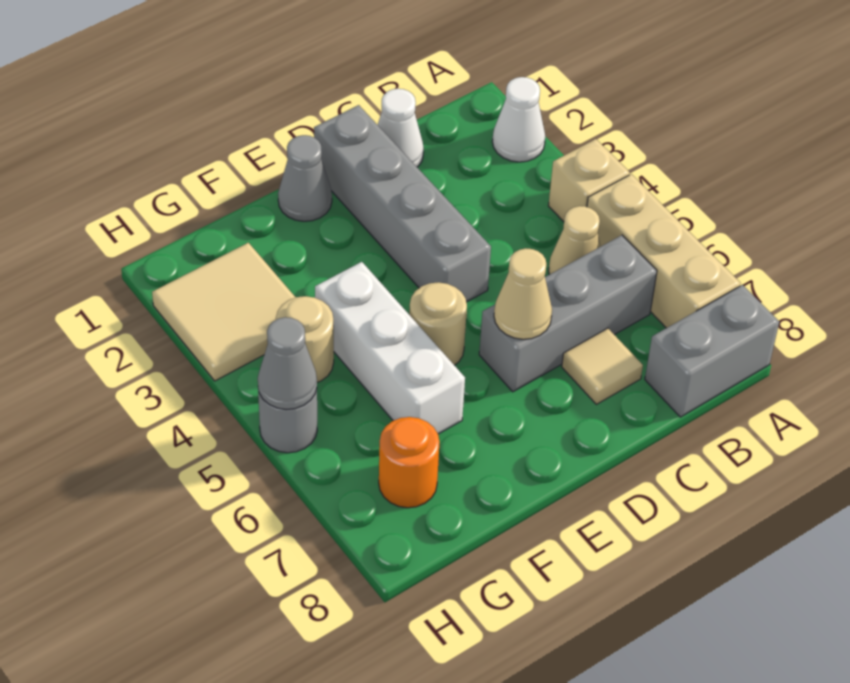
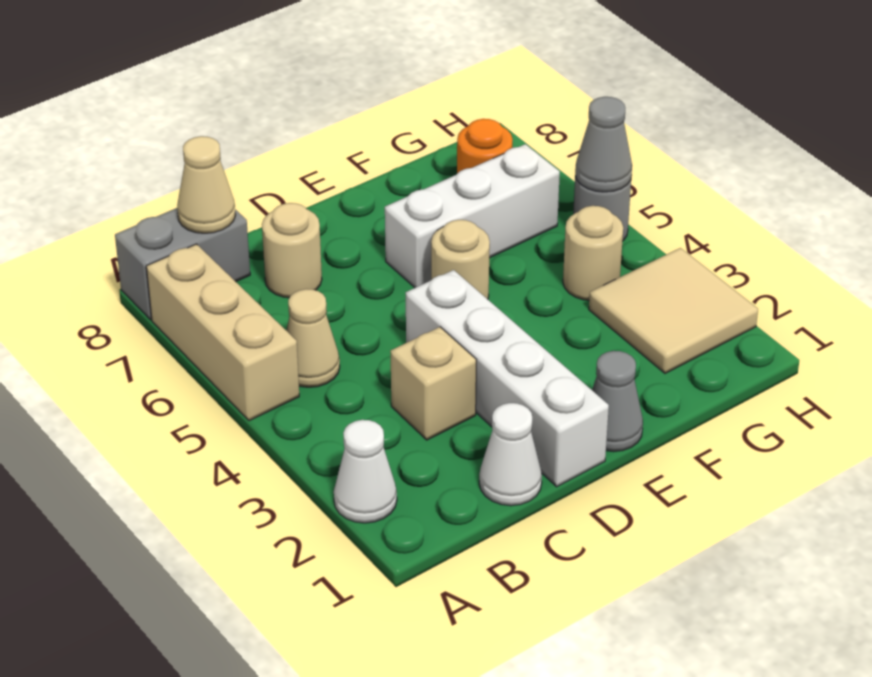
tan 1x1 brick [548,139,630,222] -> tan 1x1 brick moved to [390,327,476,440]
grey 1x3 brick [479,235,657,392] -> none
tan 1x1 tile [562,328,643,404] -> tan 1x1 round brick [262,203,322,298]
grey 1x4 brick [314,105,491,302] -> white 1x4 brick [406,270,609,487]
tan 1x1 cone [494,248,552,339] -> tan 1x1 cone moved to [177,136,236,233]
white 1x3 brick [315,262,465,434] -> white 1x3 brick turned to [385,144,560,288]

